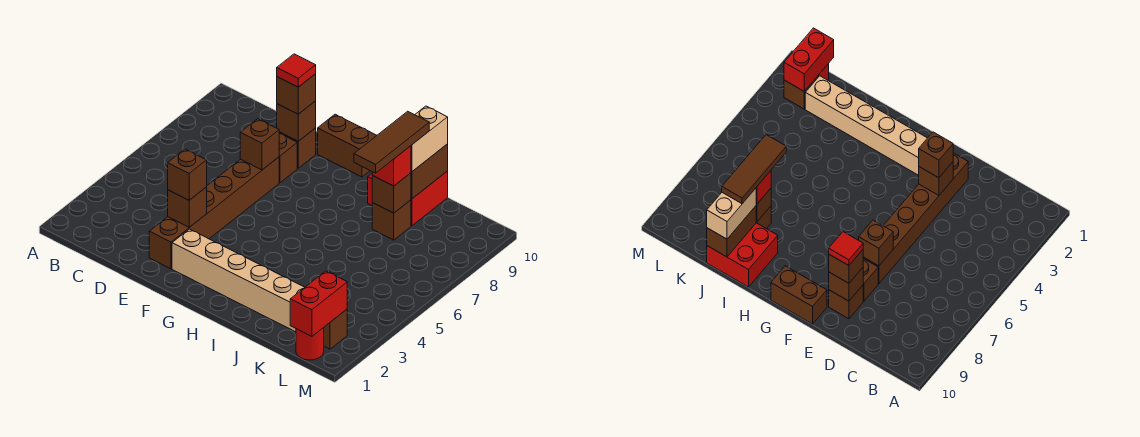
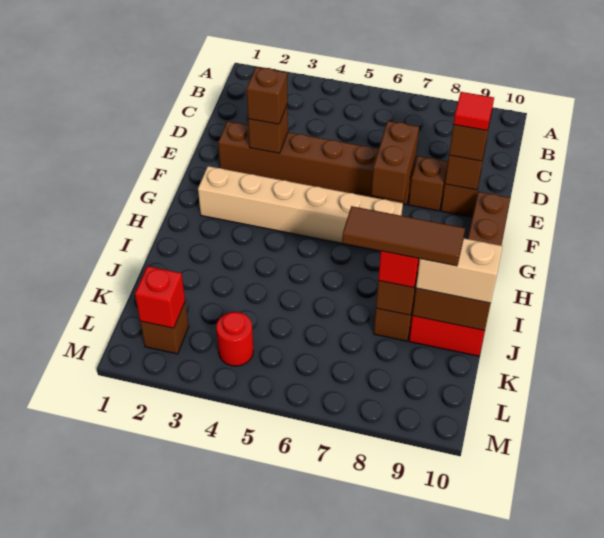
brown 1x1 brick [240,119,280,170] -> brown 1x2 brick [371,121,419,201]
tan 1x6 brick [172,229,305,332] -> tan 1x6 brick turned to [198,166,403,243]
red 1x1 round brick [296,328,324,360] -> red 1x1 round brick moved to [216,312,253,366]
red 1x2 brick [290,271,347,336] -> red 1x1 brick [135,266,185,328]

